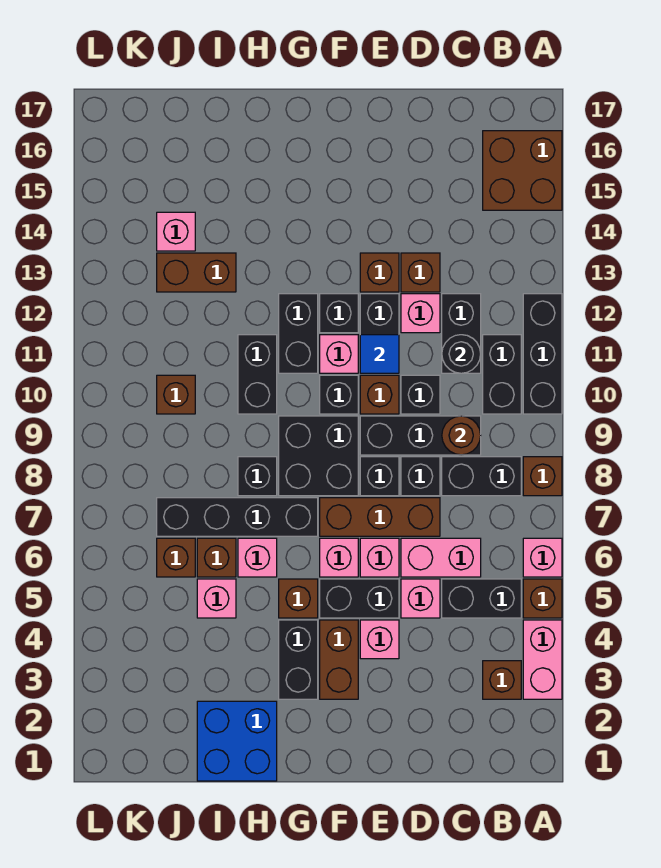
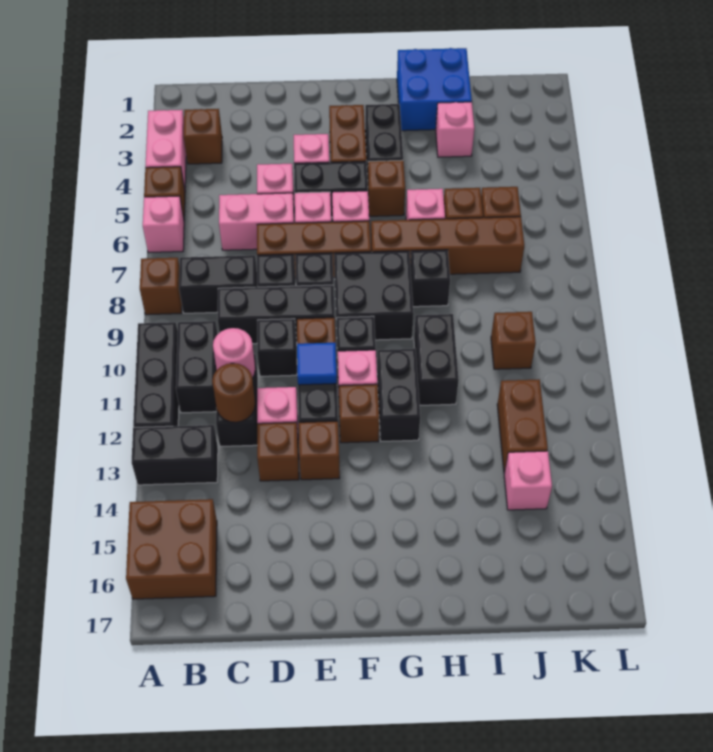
black 1x2 brick [442,579,521,618] -> black 1x2 brick moved to [132,425,218,485]
brown 1x1 round brick [442,416,481,455] -> brown 1x1 round brick moved to [212,363,255,422]
black 1x1 round brick [442,335,481,373] -> pink 1x1 round brick [213,328,255,378]
black 1x1 brick [320,294,358,333] -> brown 1x1 brick [339,384,379,443]
black 1x4 brick [157,498,318,536] -> brown 1x4 brick [371,217,524,274]
pink 1x1 brick [197,579,236,618] -> pink 1x1 brick moved to [436,102,474,157]
brown 1x2 brick [157,253,236,292] -> brown 1x2 brick turned to [497,379,548,473]

